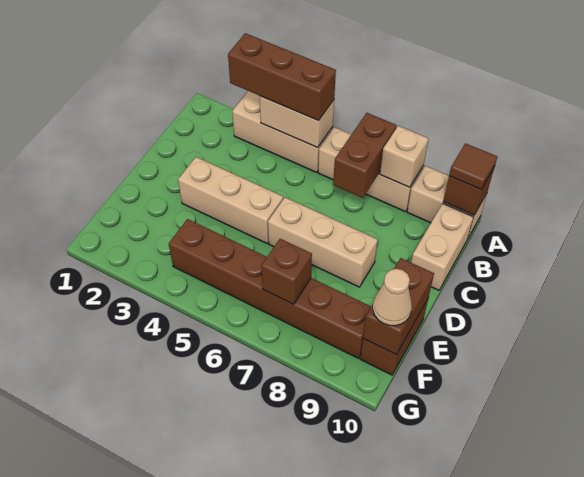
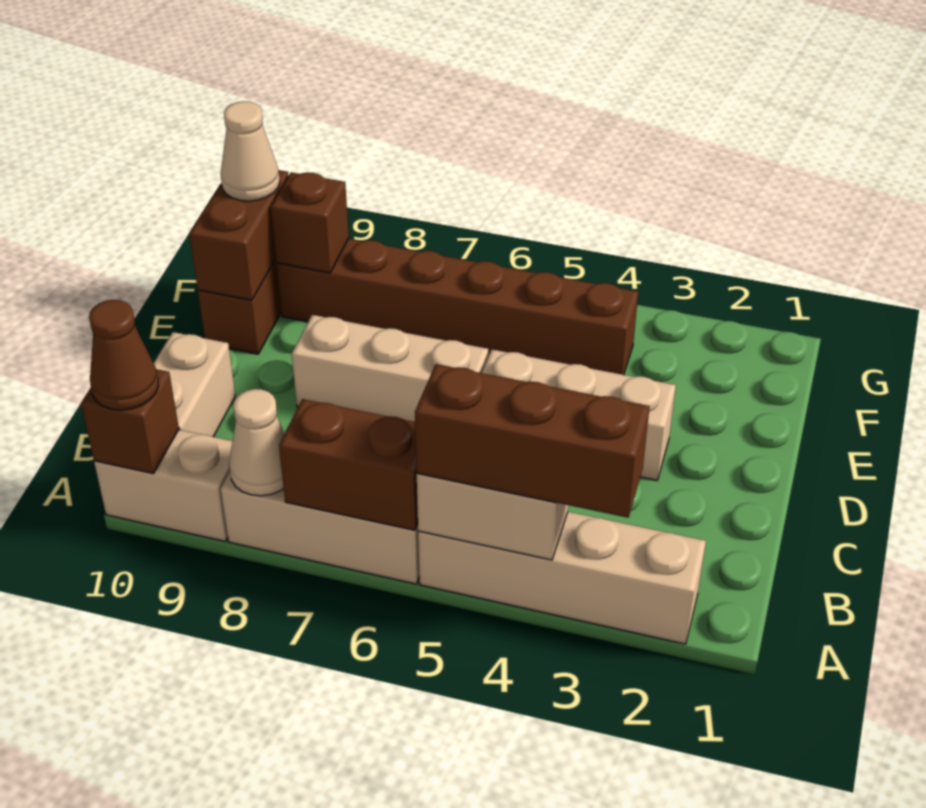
tan 1x3 brick [232,91,333,173] -> tan 1x4 brick [418,512,706,644]
brown 1x2 brick [333,113,396,198] -> brown 1x2 brick turned to [279,399,418,530]
tan 1x1 brick [380,126,429,187] -> tan 1x1 cone [229,389,285,496]
brown 1x1 tile [449,143,497,189] -> brown 1x1 cone [89,300,159,410]
brown 1x1 brick [261,239,312,304] -> brown 1x1 brick moved to [271,172,349,273]

